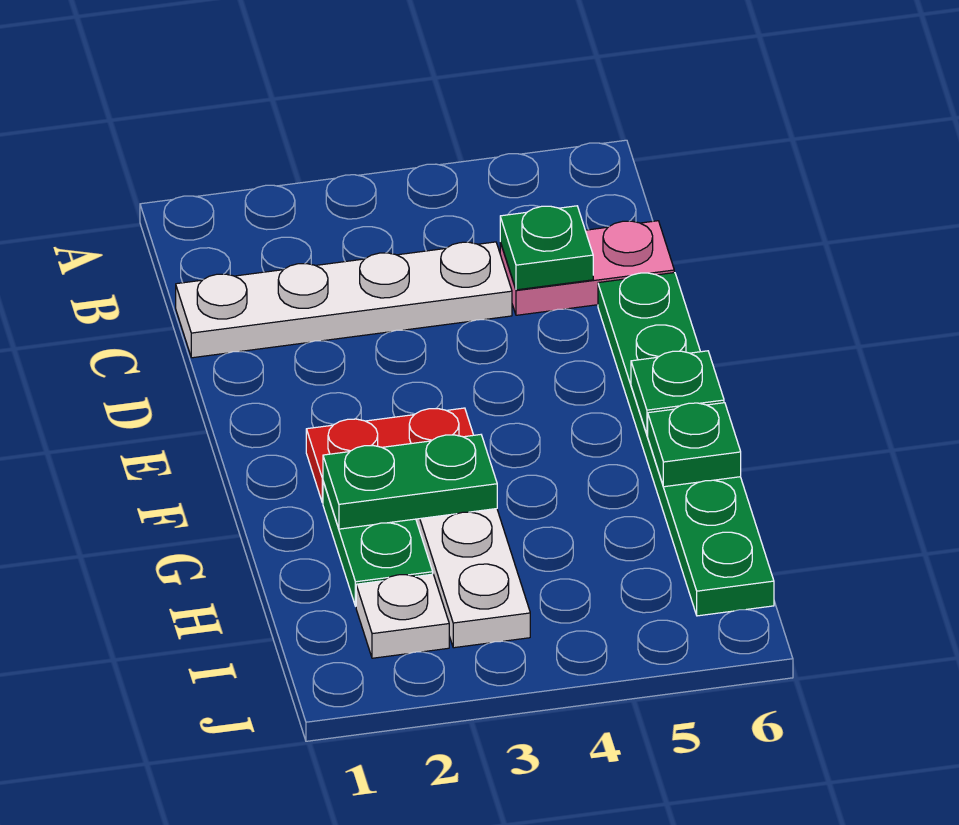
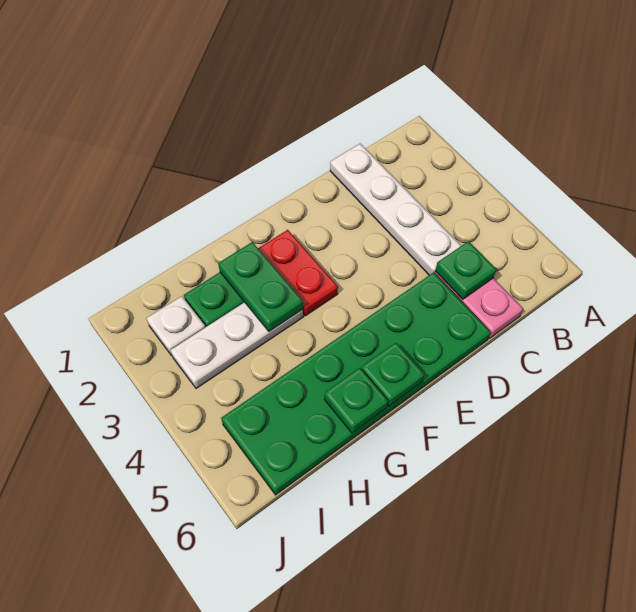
green 1x6 plate [598,273,774,616] -> green 2x6 plate [221,272,491,495]

